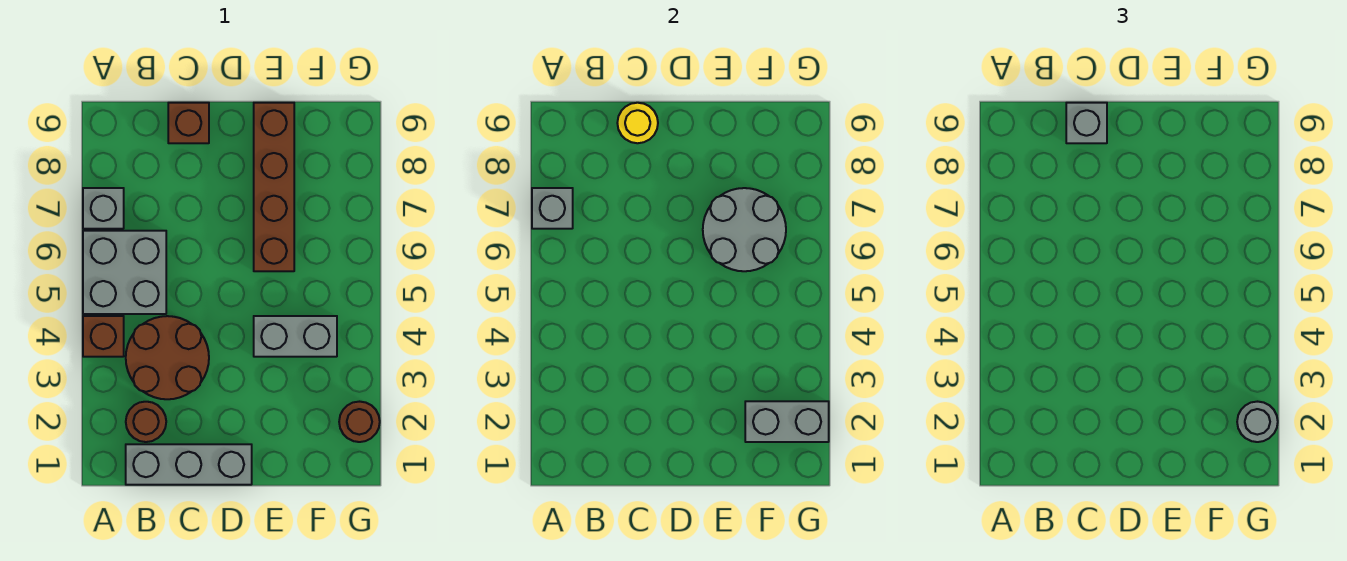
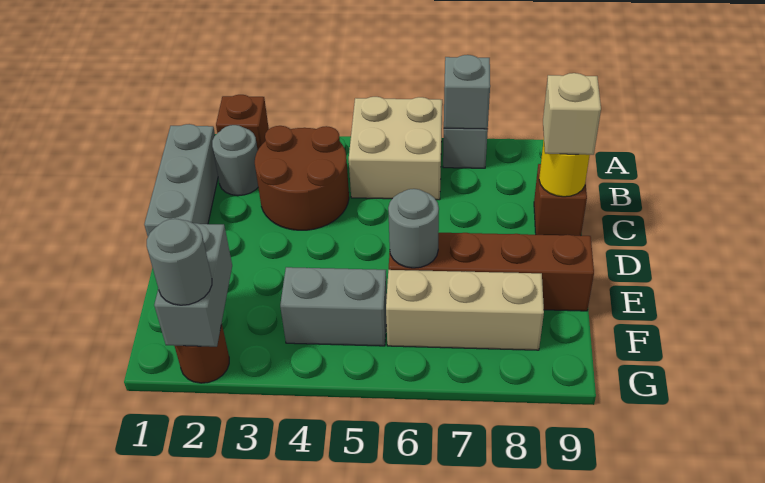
brown 1x1 brick [83,316,124,357] -> brown 1x1 brick moved to [216,95,269,150]
grey 2x2 brick [83,231,166,314] -> tan 2x2 brick [349,97,442,200]
brown 1x1 round brick [126,402,166,442] -> grey 1x1 round brick [212,125,258,196]
grey 1x1 brick [1066,103,1107,143] -> tan 1x1 brick [543,73,601,155]
grey 1x2 brick [254,316,337,357] -> grey 1x2 brick turned to [280,267,387,346]
grey 2x2 round brick [703,188,786,271] -> grey 1x1 round brick [388,189,439,268]
none -> tan 1x3 brick [386,270,544,350]

